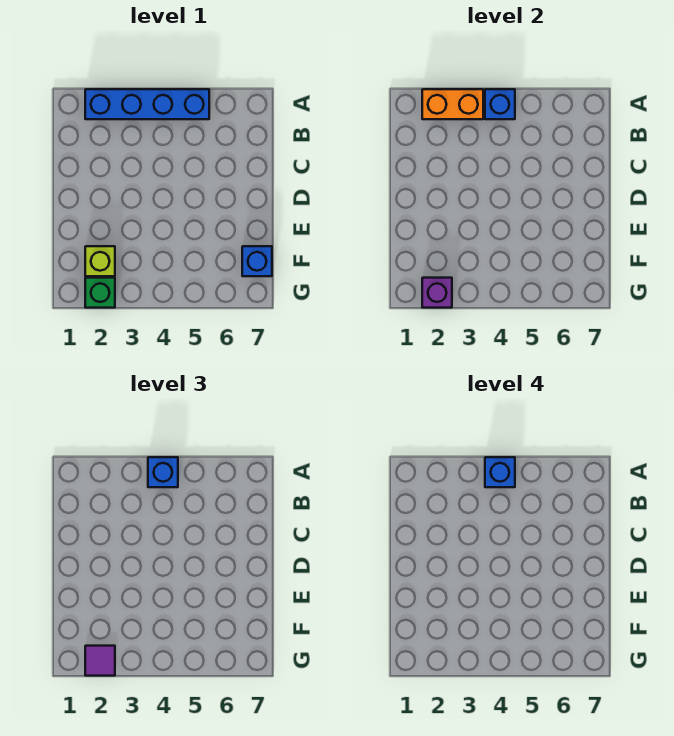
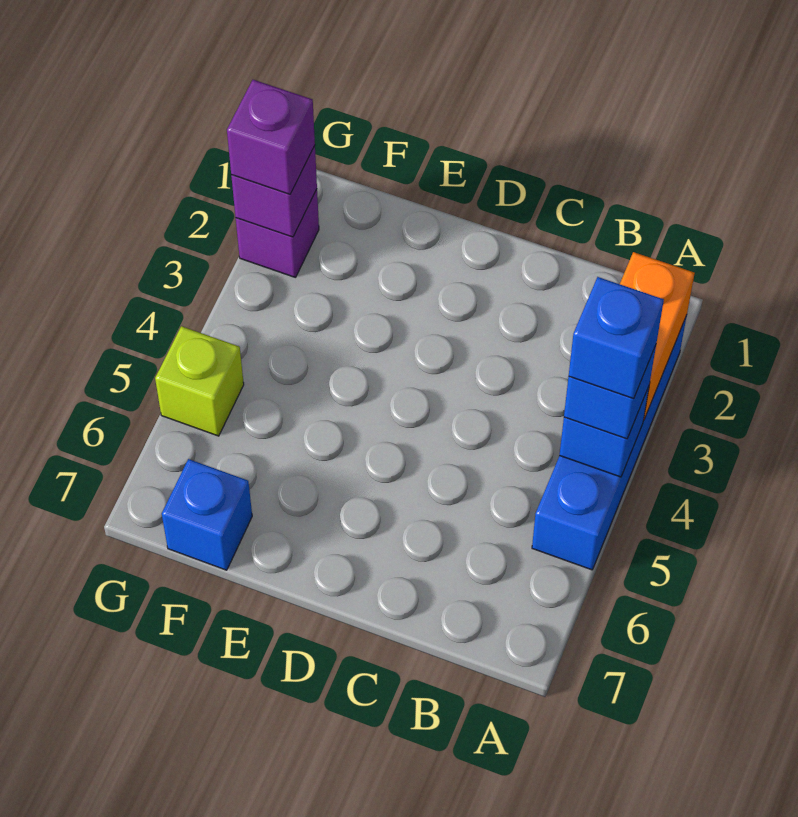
lime 1x1 brick [85,246,115,276] -> lime 1x1 brick moved to [155,326,244,436]
green 1x1 brick [85,278,115,308] -> purple 1x1 brick [236,189,319,278]
purple 1x1 tile [85,646,115,676] -> purple 1x1 brick [227,80,315,194]

